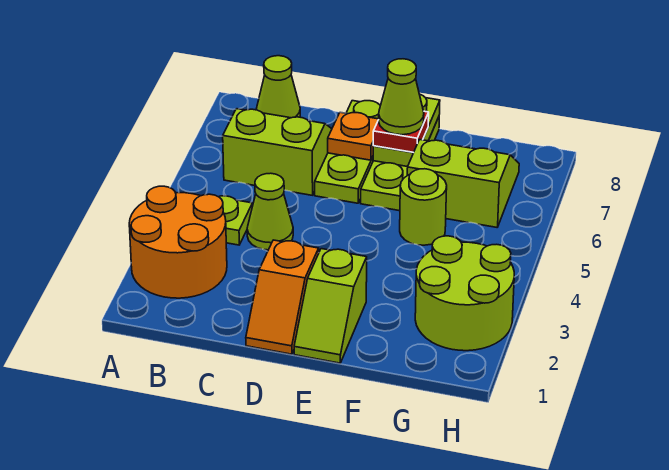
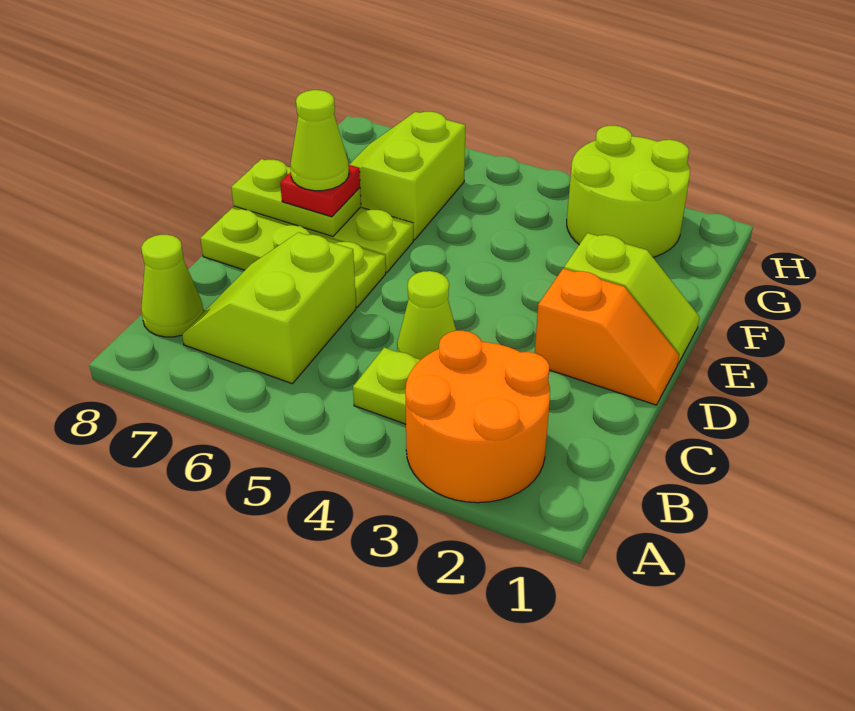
orange 1x1 plate [328,112,379,160] -> none
lime 1x1 round brick [400,169,447,245] -> none

